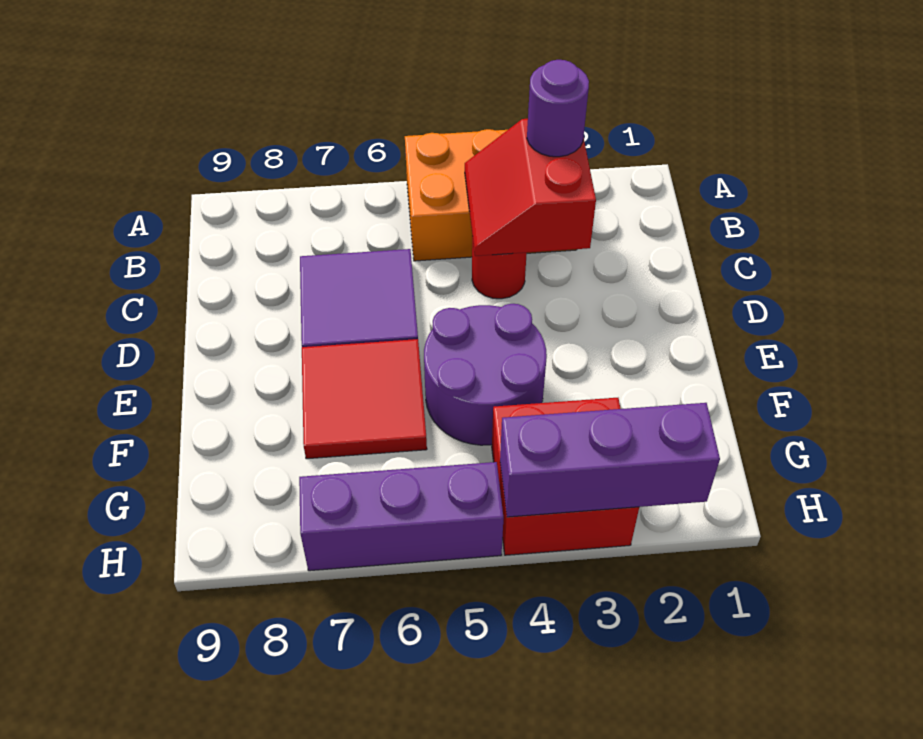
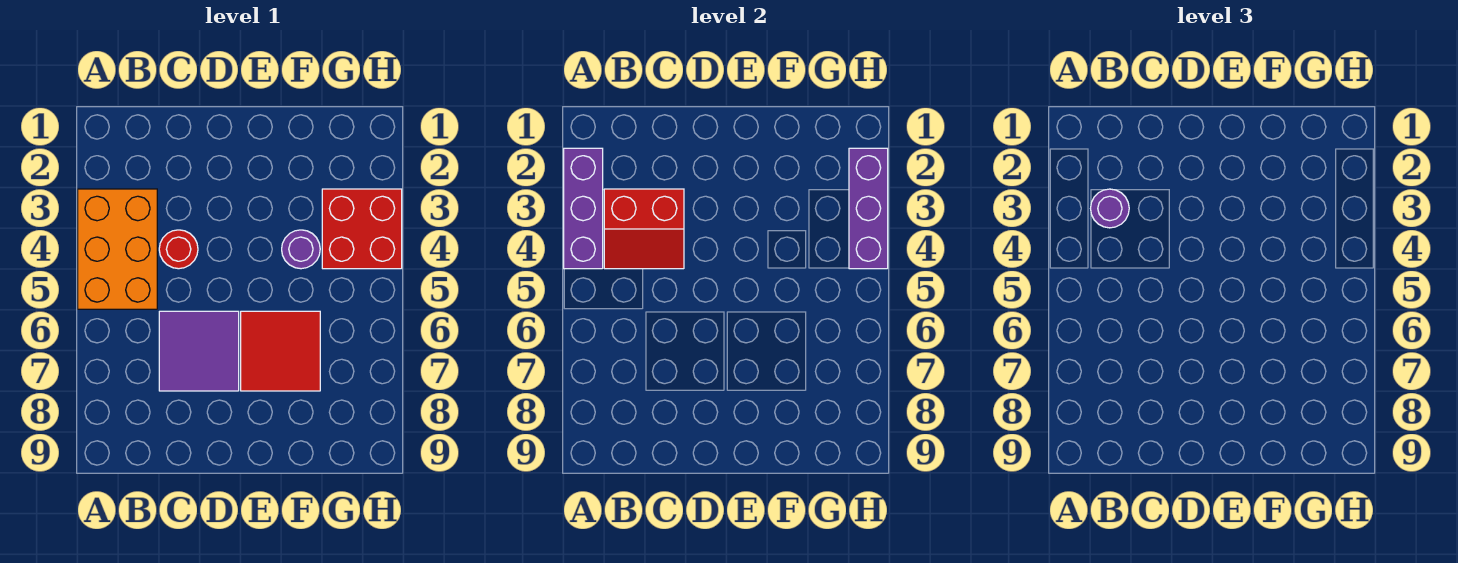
purple 2x2 round brick [424,304,547,445] -> purple 1x1 round brick [282,230,320,269]
purple 1x3 brick [299,462,503,571] -> purple 1x3 brick moved to [564,148,603,269]

